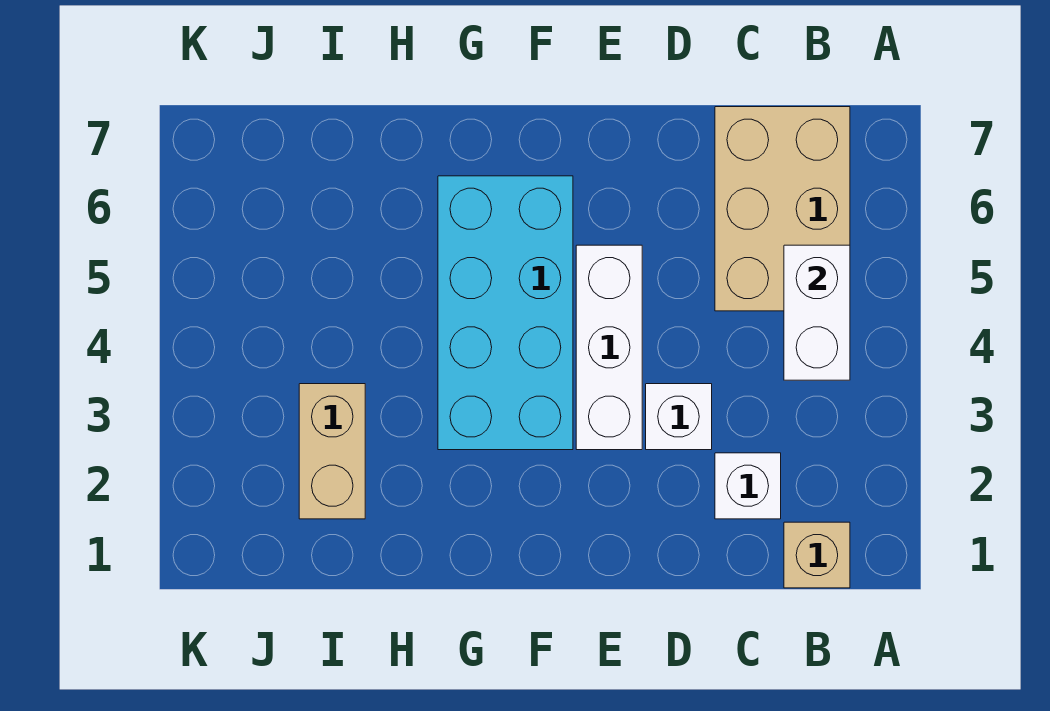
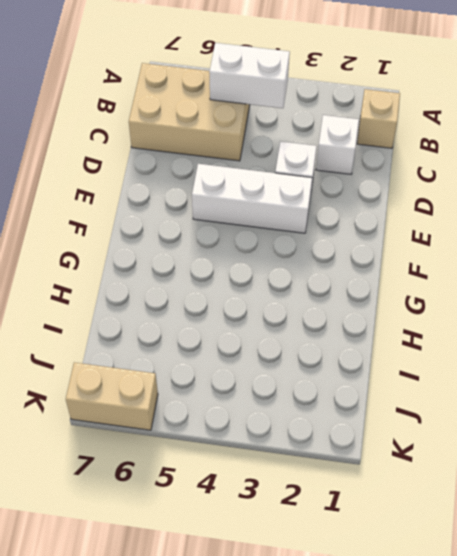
cyan 2x4 brick [438,176,573,450] -> none
tan 1x2 brick [299,384,365,519] -> tan 1x2 brick moved to [66,362,158,430]

